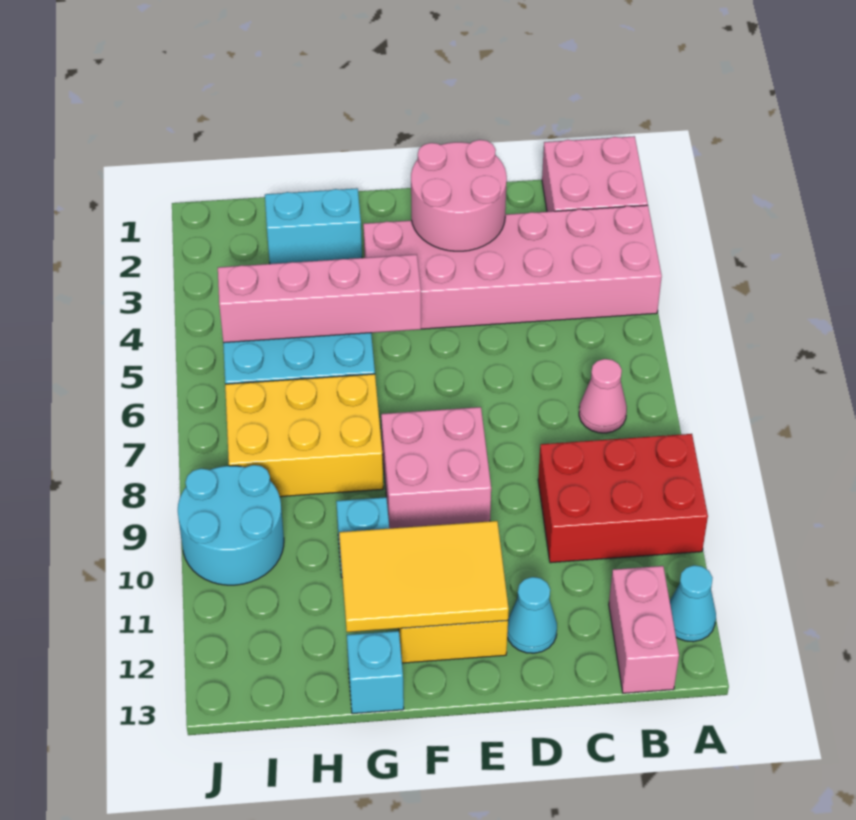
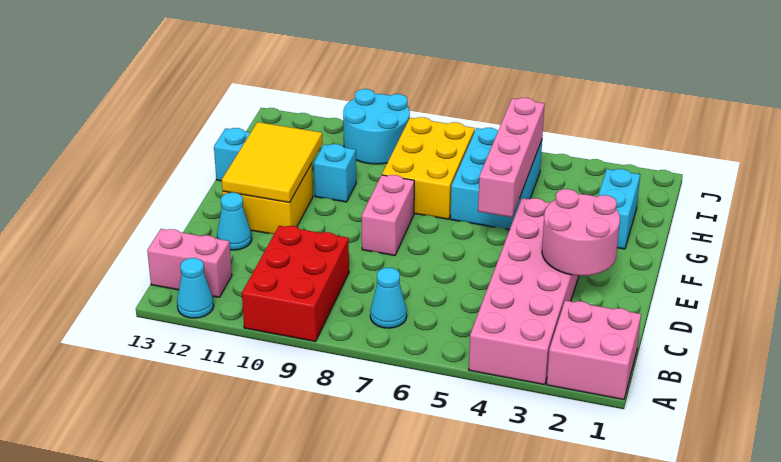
pink 1x1 cone [579,359,627,433] -> cyan 1x1 cone [370,268,407,328]
pink 2x2 brick [381,407,491,528] -> pink 1x2 brick [362,175,414,256]

